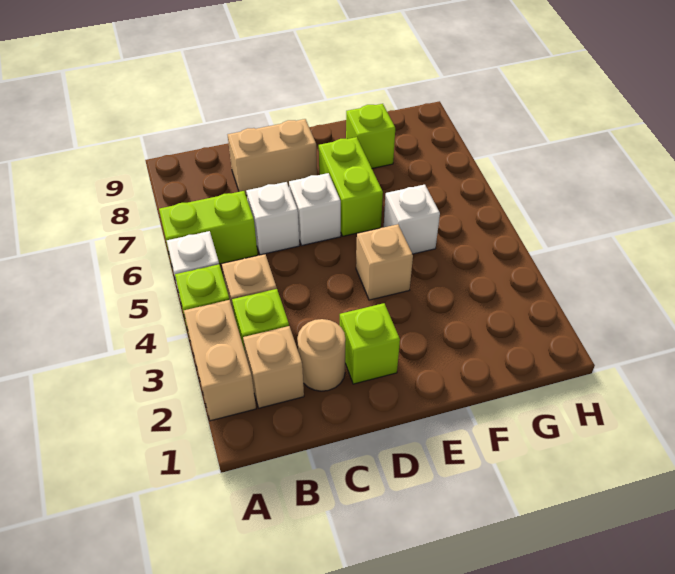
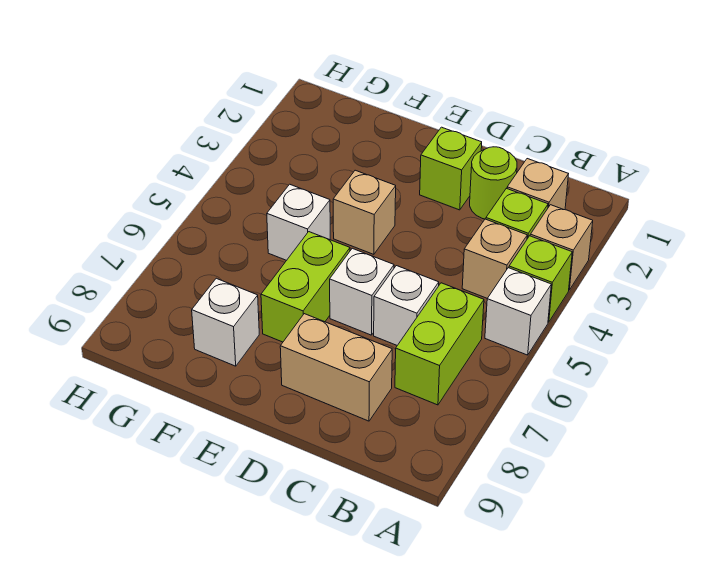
tan 1x2 brick [184,300,256,421] -> tan 1x1 brick [530,205,593,290]
lime 1x2 brick [159,191,258,264] -> lime 1x2 brick turned to [395,283,484,405]
tan 1x1 round brick [297,319,346,391] -> lime 1x1 round brick [470,147,517,219]
lime 1x1 brick [346,104,395,168] -> white 1x1 brick [192,278,259,366]

